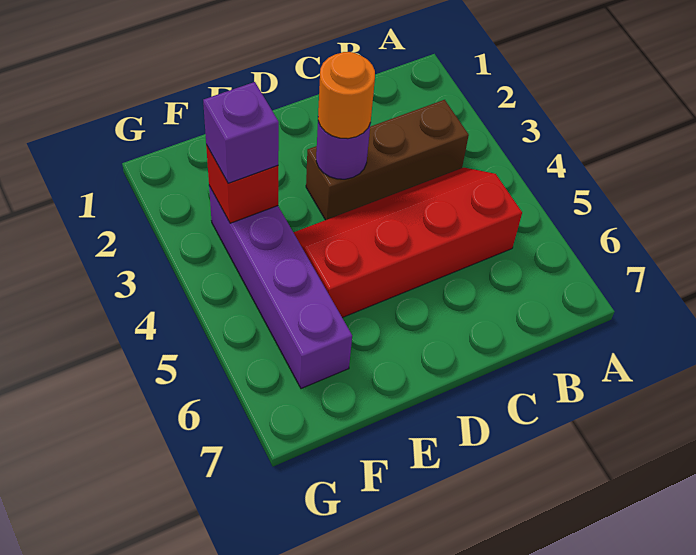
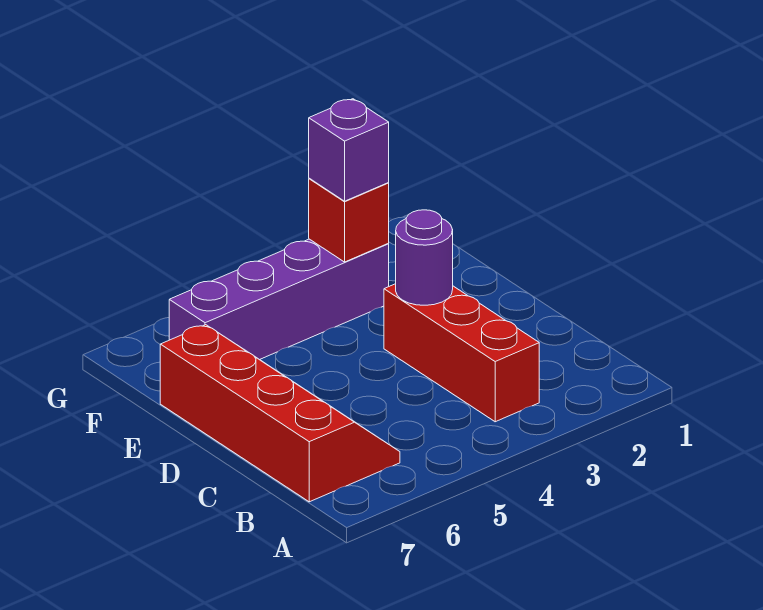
brown 1x3 brick [306,100,469,220] -> red 1x3 brick [384,284,539,422]
red 2x4 slope [294,168,522,318] -> red 2x4 slope moved to [160,325,400,502]
orange 1x1 round brick [318,52,375,139] -> none

